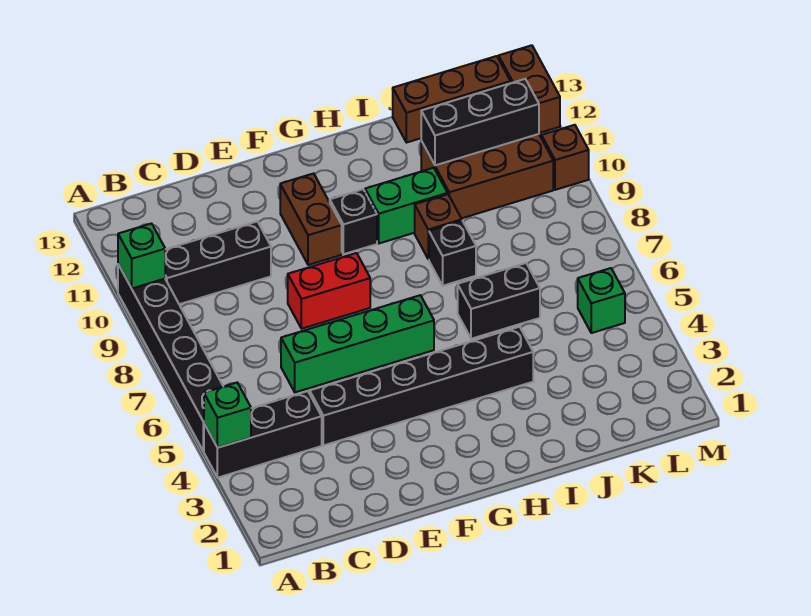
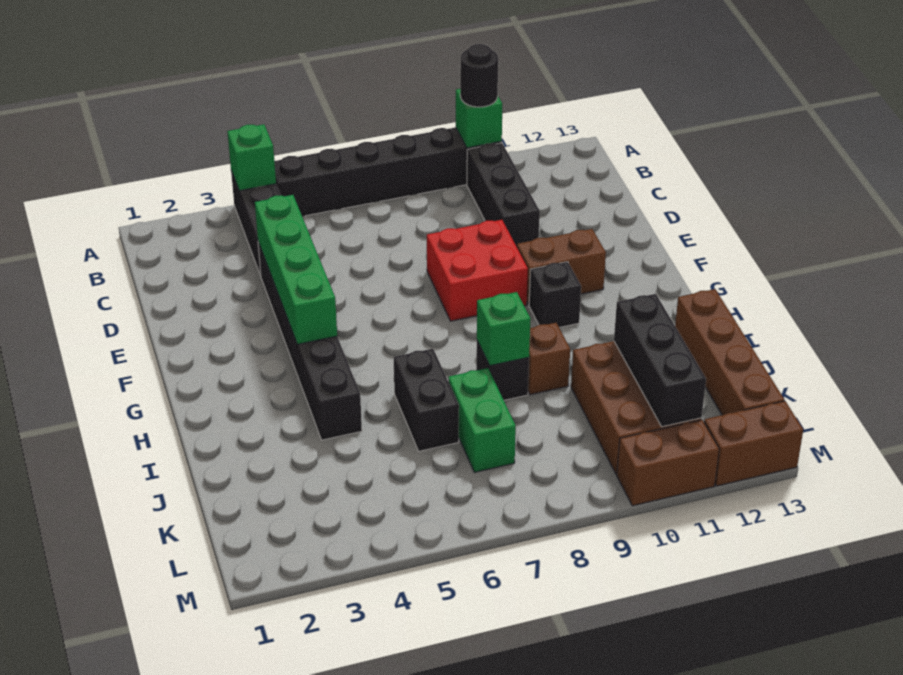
none -> black 1x1 round brick [460,44,498,107]
green 1x4 brick [281,295,434,392] -> green 1x4 brick moved to [255,195,337,344]
red 1x2 brick [288,253,370,329] -> red 2x2 brick [427,220,528,321]
green 1x2 brick [365,168,448,243] -> green 1x2 brick moved to [448,368,516,472]
brown 1x3 brick [393,56,511,143] -> brown 1x4 brick [675,289,784,415]
green 1x1 brick [578,268,625,333] -> green 1x1 brick moved to [477,292,531,366]
brown 1x1 brick [541,125,589,190] -> brown 1x2 brick [617,420,719,506]

